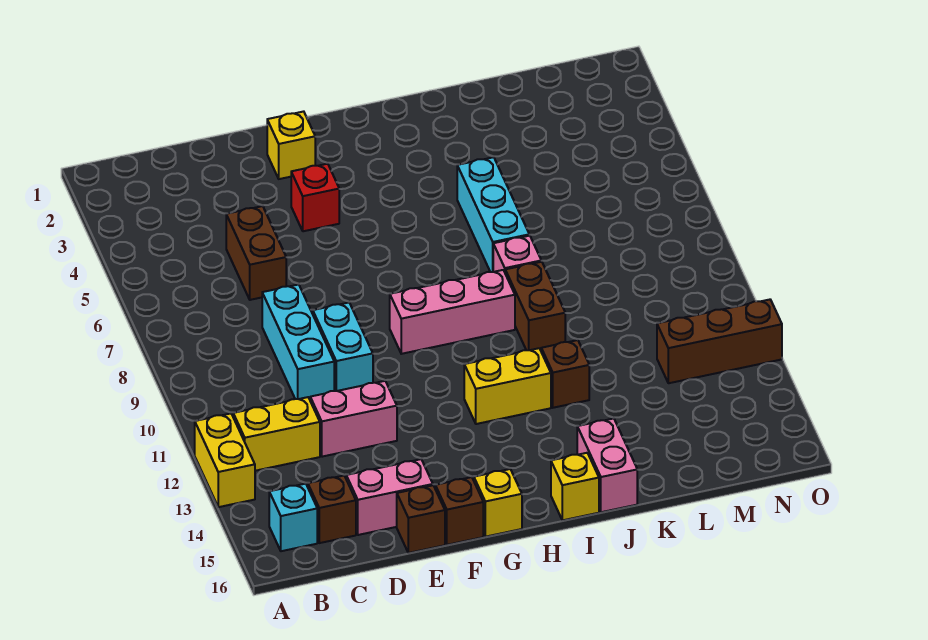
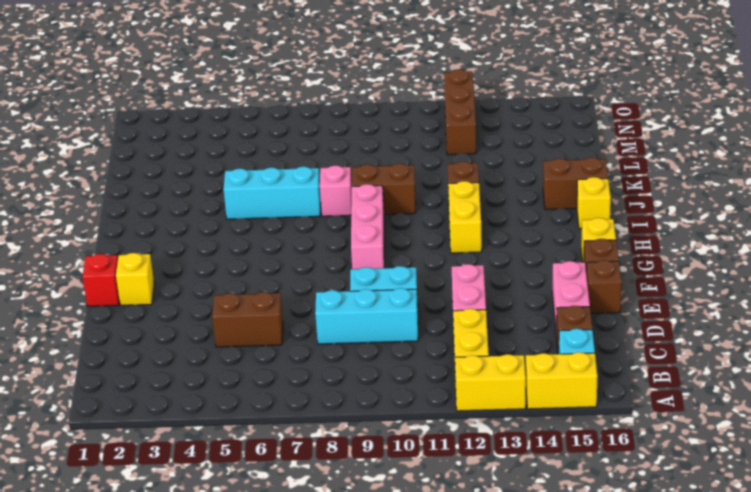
none -> yellow 1x2 brick [526,352,598,409]
red 1x1 brick [291,164,339,231] -> red 1x1 brick moved to [82,254,119,306]
pink 1x2 brick [577,419,637,512] -> brown 1x2 brick [543,157,608,209]

